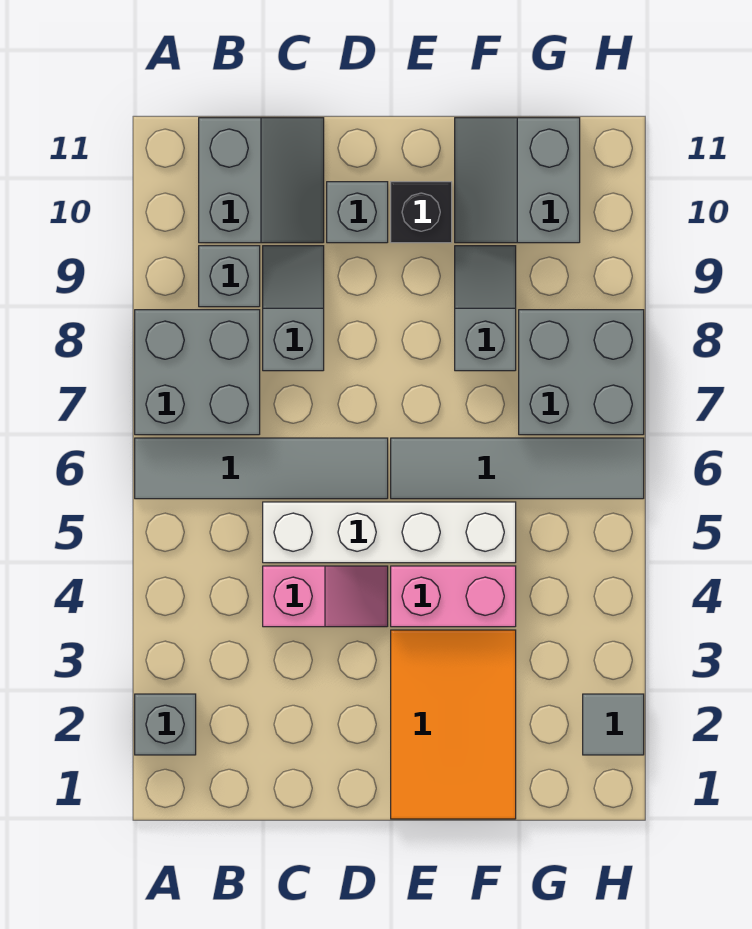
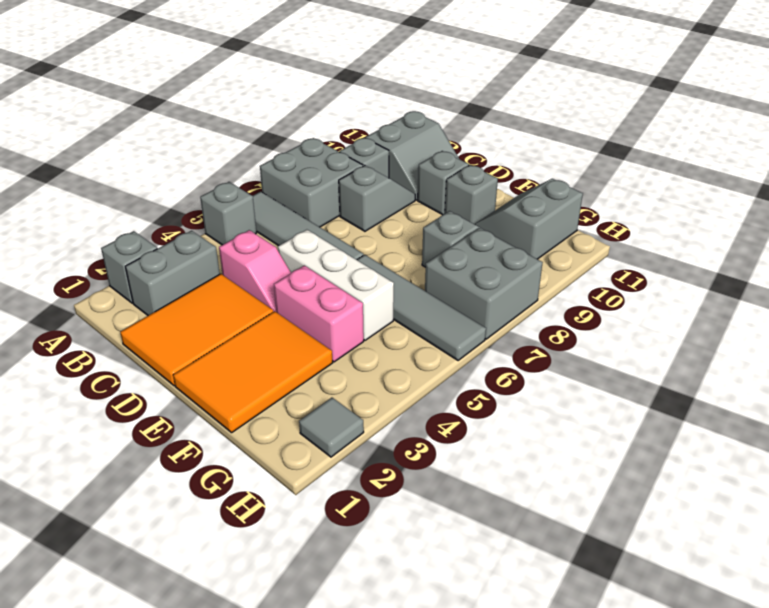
none -> grey 1x1 brick [200,182,257,245]
none -> grey 1x2 brick [125,231,220,315]
none -> orange 2x3 tile [120,274,273,386]
white 1x4 brick [263,502,516,563] -> white 1x3 brick [278,230,394,340]
black 1x1 brick [391,182,452,243] -> grey 1x1 brick [445,165,498,224]

